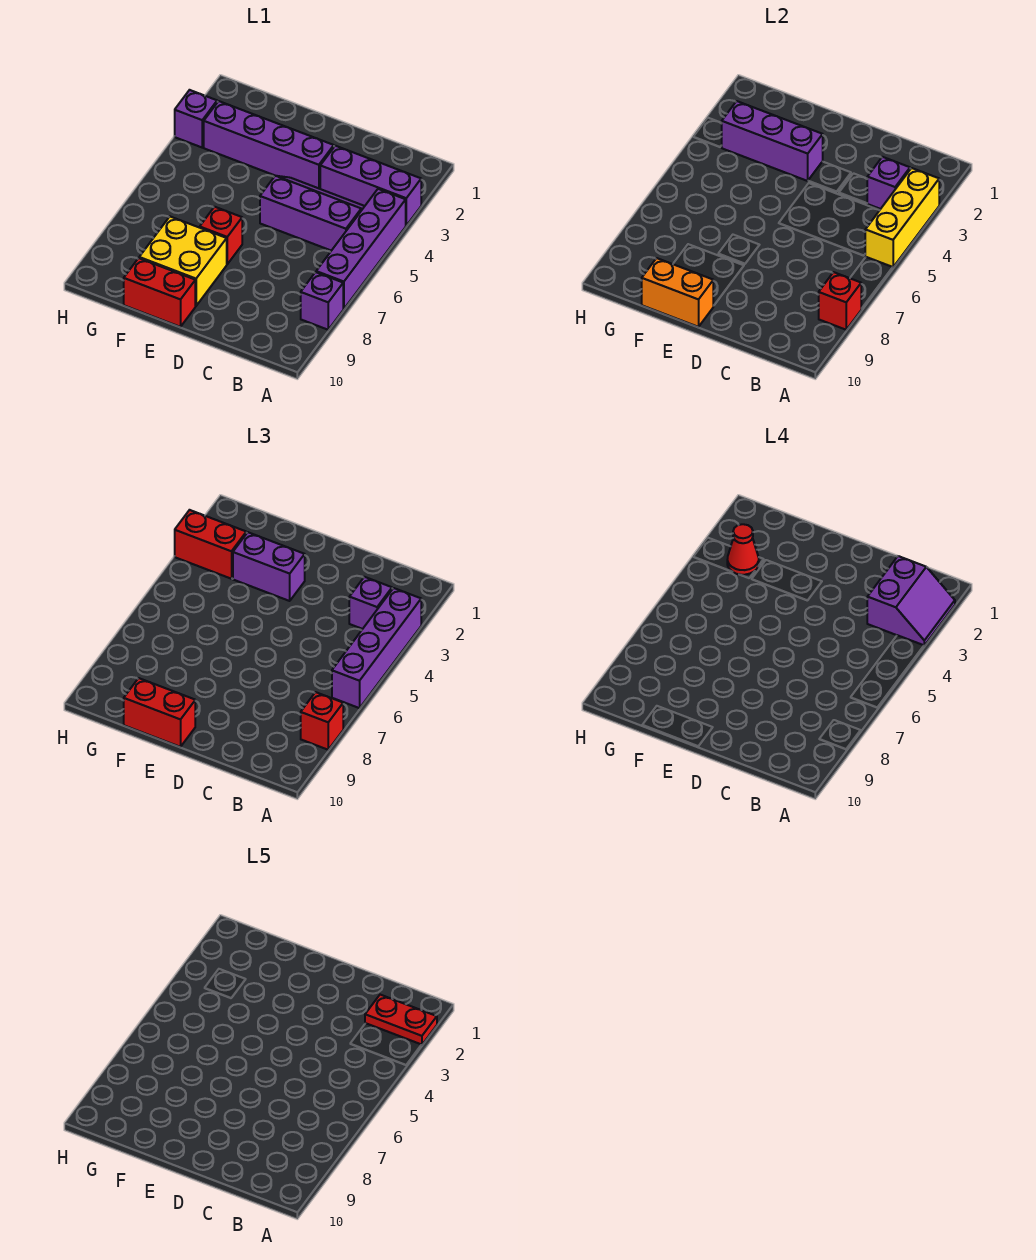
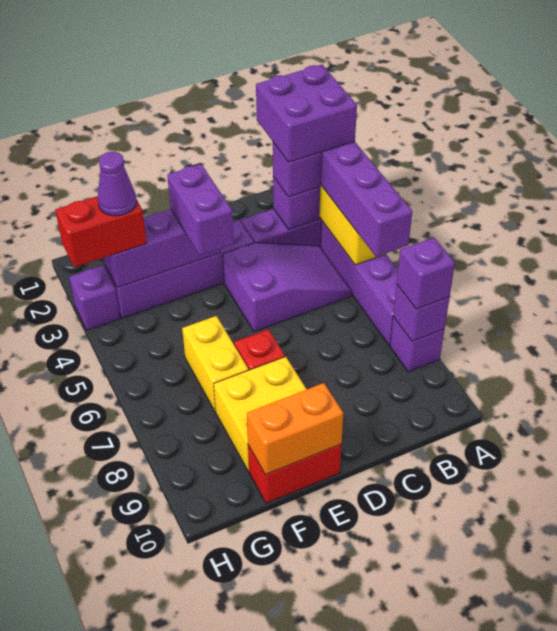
purple 2x2 slope [867,556,955,645] -> purple 2x2 brick [256,65,357,162]
red 1x2 plate [365,995,437,1045] -> none
red 1x1 brick [819,272,862,330] -> purple 1x1 brick [393,284,450,342]
red 1x1 brick [301,692,343,750] -> purple 1x1 brick [397,238,455,309]
purple 2x3 slope [260,176,365,251] -> purple 2x3 slope turned to [223,243,352,332]
purple 1x2 brick [233,532,305,601] -> purple 1x2 brick turned to [167,164,234,255]
red 1x2 brick [124,678,195,747] -> none
none -> yellow 1x2 brick [182,316,248,412]
red 1x1 cone [727,524,759,575] -> purple 1x1 cone [97,152,137,216]

